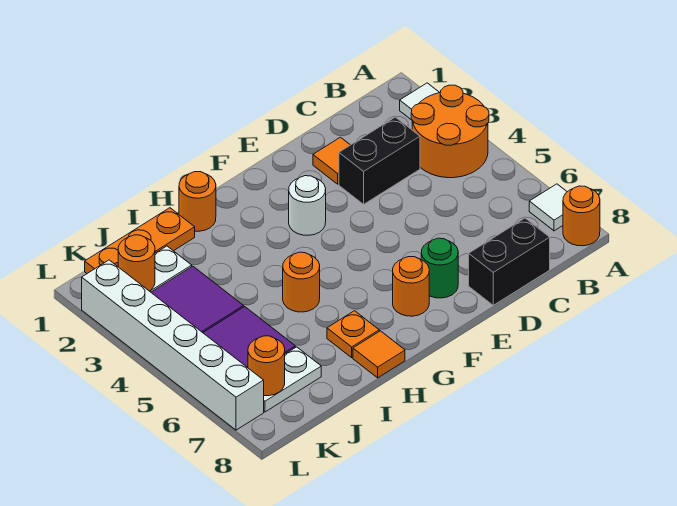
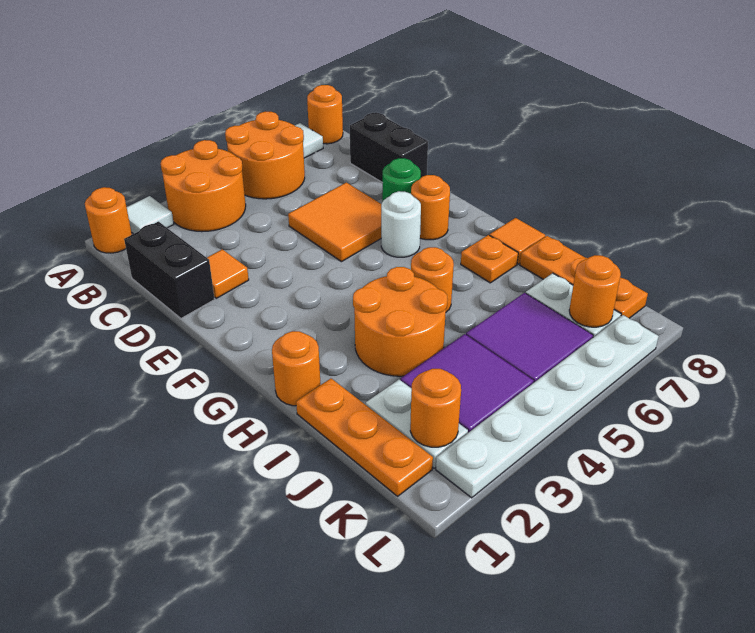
none -> orange 1x1 round brick [85,187,132,253]
none -> orange 2x2 round brick [225,112,305,199]
black 1x2 brick [339,117,420,204] -> black 1x2 brick moved to [124,222,215,318]
none -> orange 2x2 tile [288,182,381,262]
white 1x1 round brick [289,176,326,235] -> white 1x1 round brick moved to [381,191,421,257]
none -> orange 2x2 round brick [353,267,448,376]
none -> orange 1x3 plate [520,236,648,318]
white 1x6 brick [82,260,264,430] -> white 1x6 plate [436,315,659,498]

